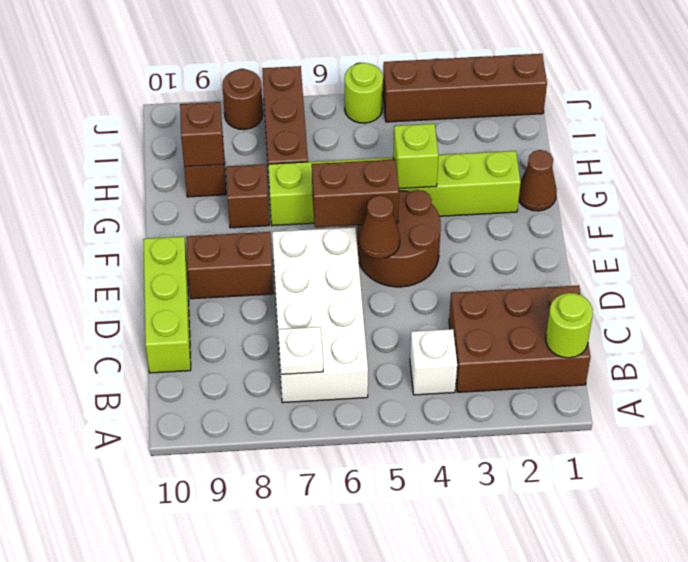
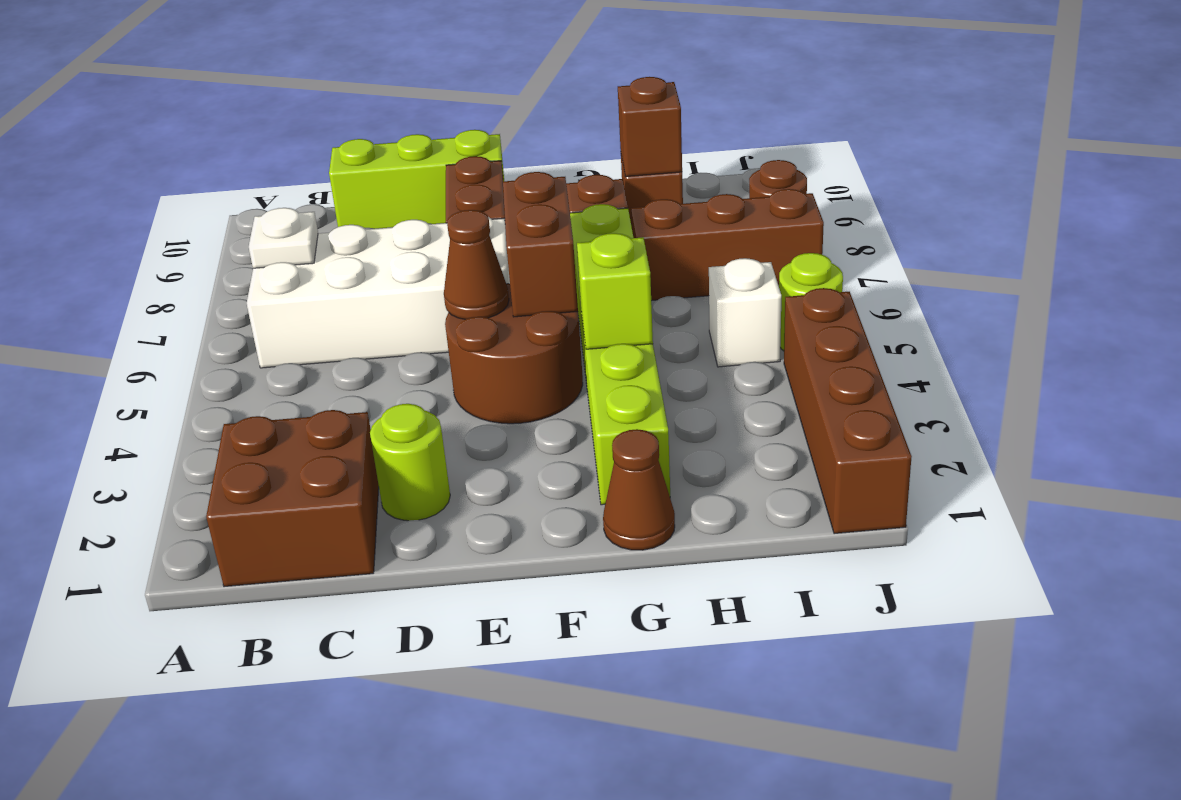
brown 2x3 brick [449,285,591,392] -> brown 2x2 brick [206,410,379,587]
lime 1x1 round brick [546,293,593,358] -> lime 1x1 round brick moved to [370,404,450,521]
white 1x1 brick [410,329,457,395] -> white 1x1 brick moved to [709,258,781,367]

